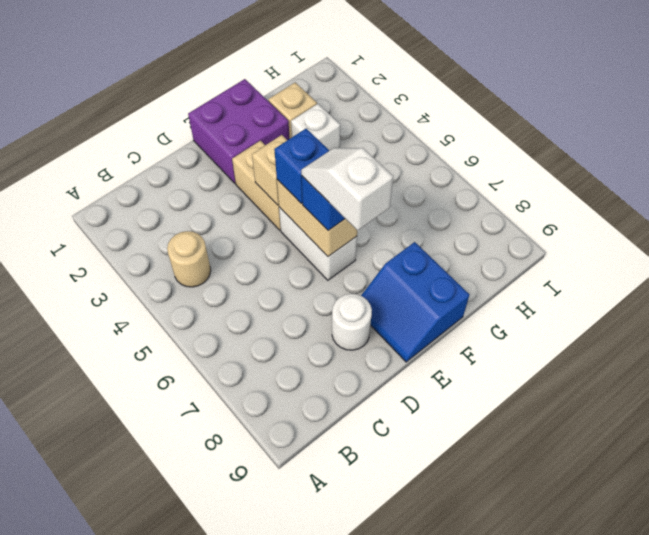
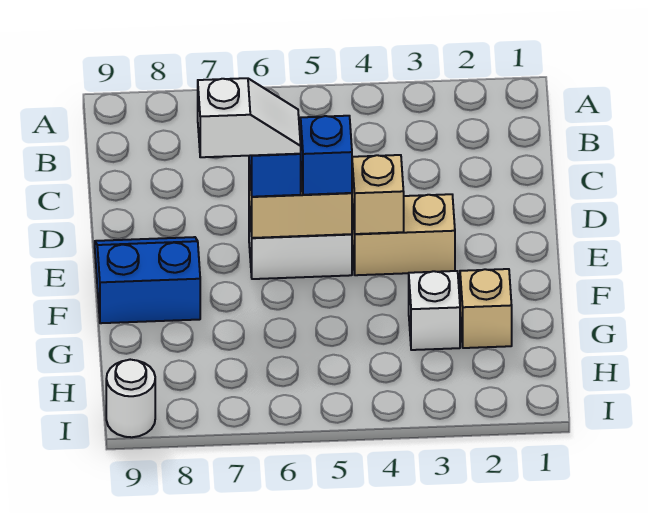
tan 1x1 round brick [167,231,211,287] -> none
white 1x1 round brick [332,294,372,350] -> white 1x1 round brick moved to [106,360,155,437]
purple 2x2 brick [188,79,289,183] -> none

